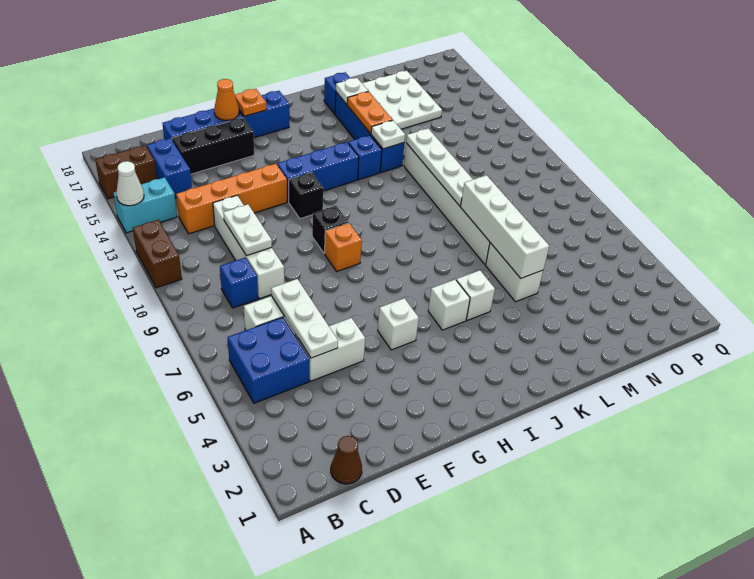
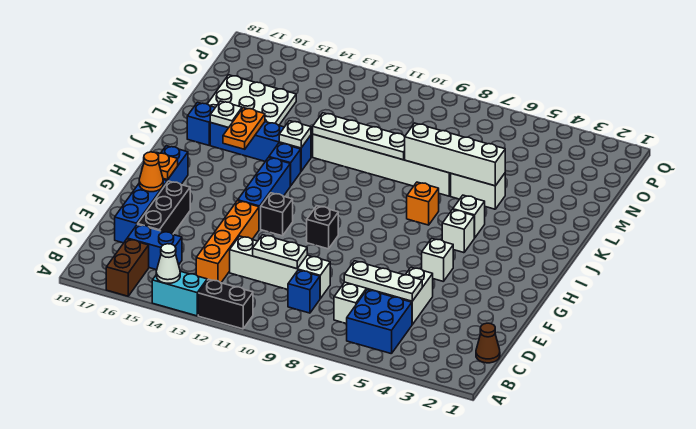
brown 1x2 brick [133,220,182,288] -> black 1x2 brick [198,279,253,329]
cyan 1x2 brick [114,177,177,233] -> cyan 1x2 brick turned to [152,271,207,316]
orange 1x1 brick [325,223,362,271] -> orange 1x1 brick moved to [407,182,439,225]
orange 1x2 plate [347,91,392,134] -> orange 1x2 plate turned to [223,108,265,149]

